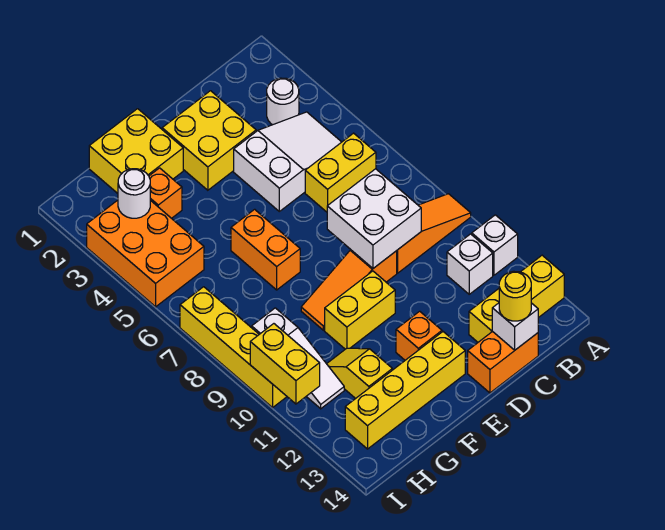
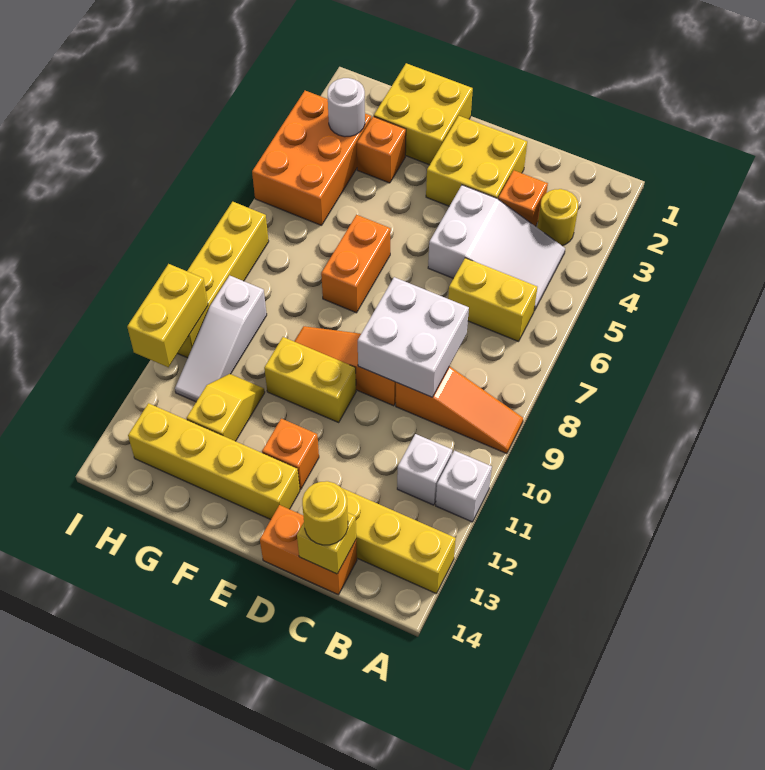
white 1x1 round brick [267,78,299,125] -> yellow 1x1 round brick [537,189,578,246]
none -> orange 1x1 brick [498,170,548,226]
white 1x1 brick [492,303,538,350] -> yellow 1x1 brick [297,513,356,574]

